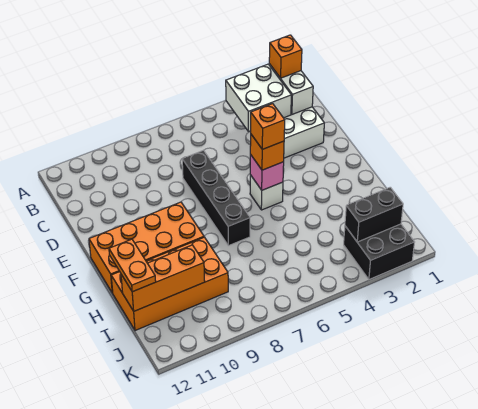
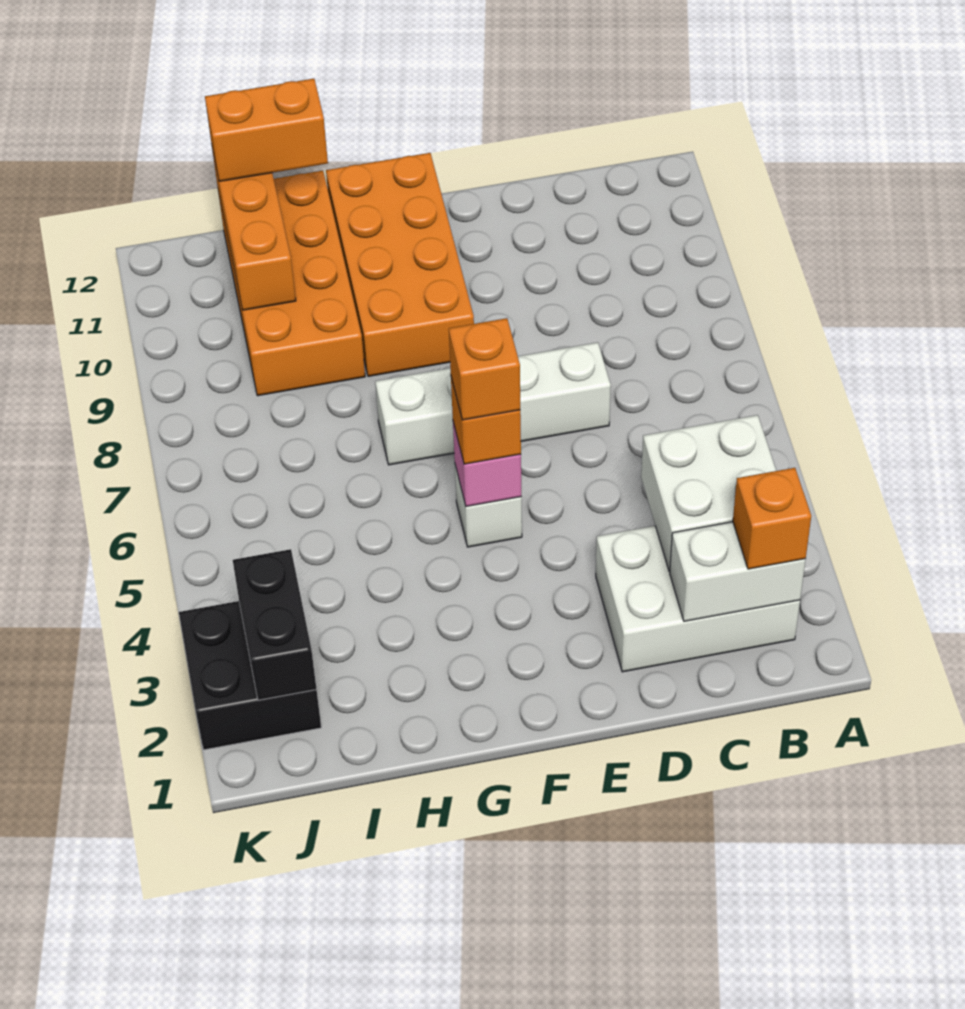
black 1x4 brick [182,150,250,246] -> white 1x4 brick [375,342,611,465]
orange 1x2 plate [109,239,156,292] -> orange 1x2 brick [205,79,328,181]

